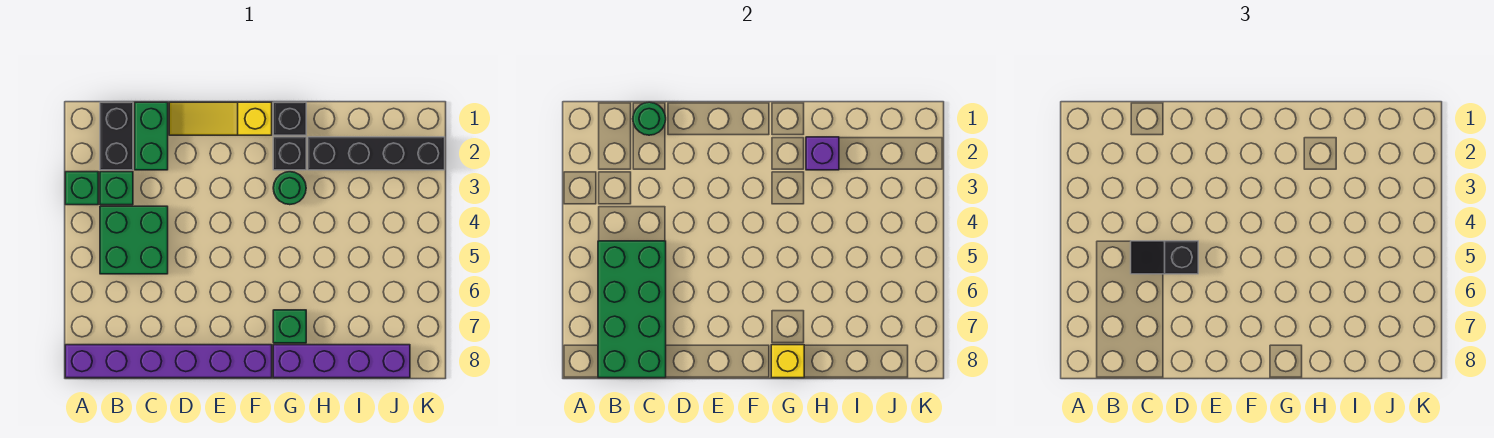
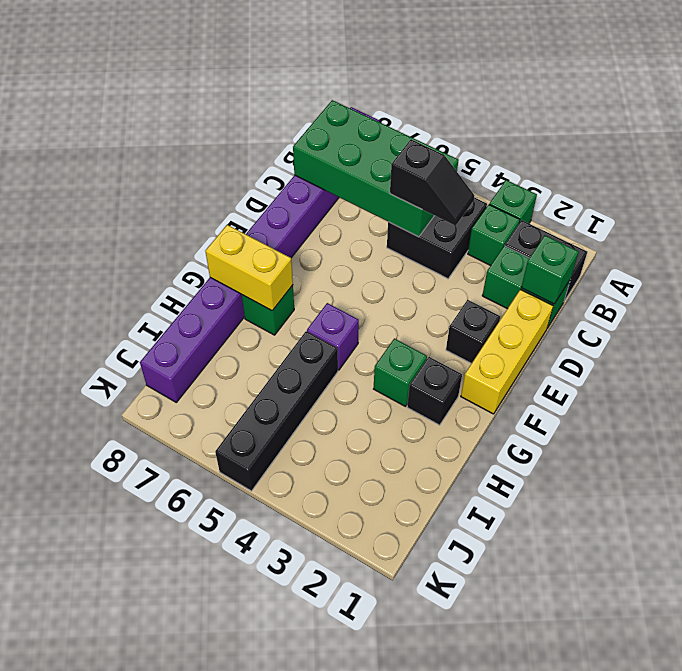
green 2x2 brick [100,206,168,274] -> black 2x2 brick [387,198,487,279]
green 1x1 round brick [633,102,666,135] -> green 1x1 brick [521,235,579,304]
black 1x2 slope [1131,241,1198,274] -> black 1x2 slope turned to [390,139,474,226]
yellow 1x3 slope [169,102,272,135] -> yellow 1x3 brick [461,290,553,414]
black 1x1 brick [273,102,306,135] -> black 1x1 brick moved to [446,300,500,364]
green 1x1 round brick [273,172,306,205] -> green 1x1 brick [374,338,427,407]
yellow 1x1 brick [771,345,804,378] -> yellow 1x2 brick [205,225,293,311]
black 1x4 brick [308,137,445,170] -> black 1x4 brick moved to [215,331,338,491]
purple 1x1 brick [806,137,839,170] -> purple 1x1 brick moved to [307,303,359,370]

